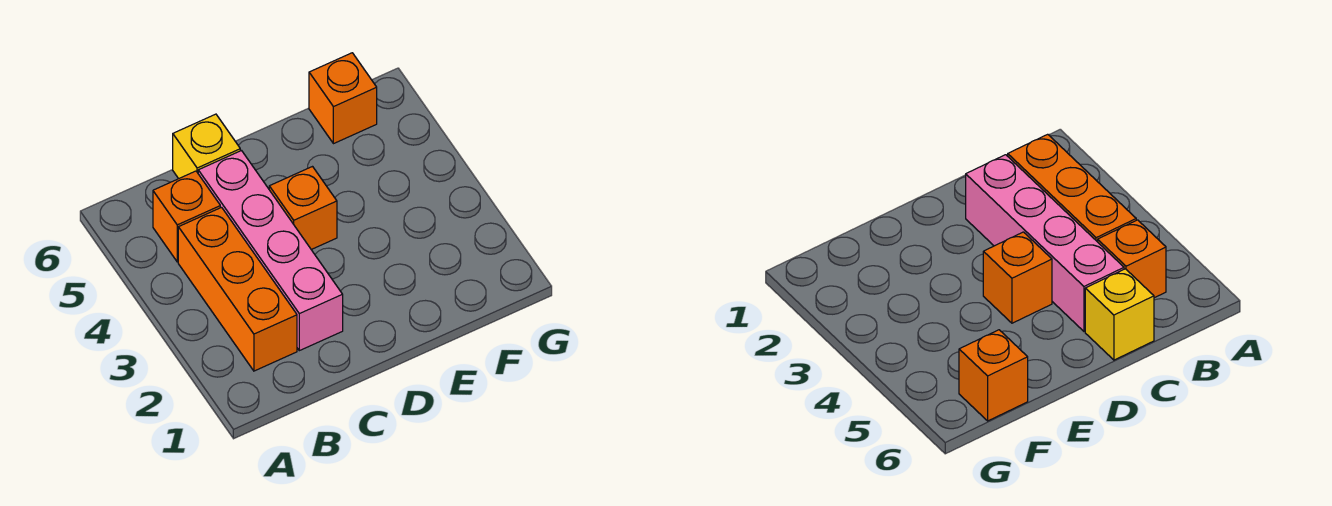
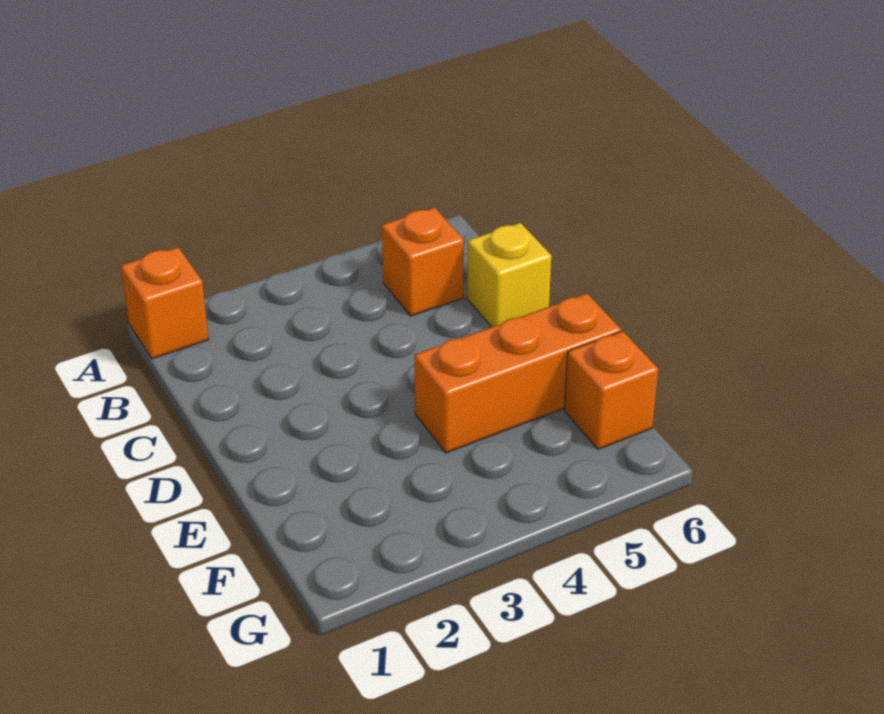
orange 1x3 brick [178,207,297,371] -> orange 1x3 brick moved to [415,293,621,453]
pink 1x4 brick [198,151,343,351] -> none
orange 1x1 brick [269,167,337,250] -> orange 1x1 brick moved to [121,247,209,359]

